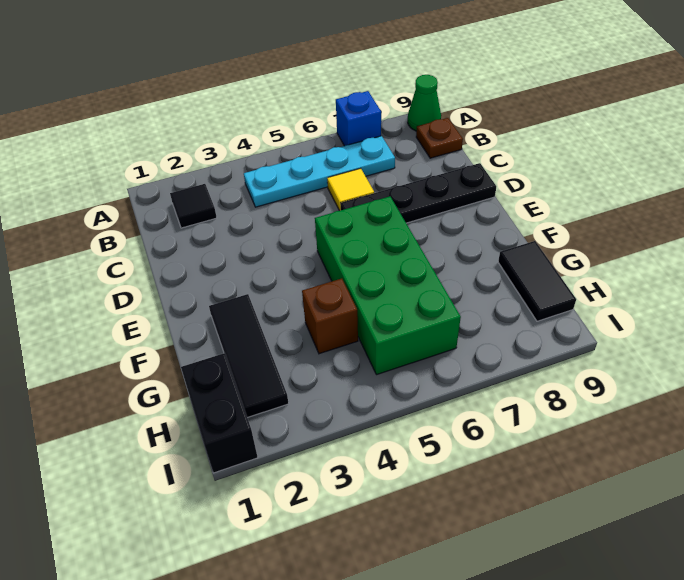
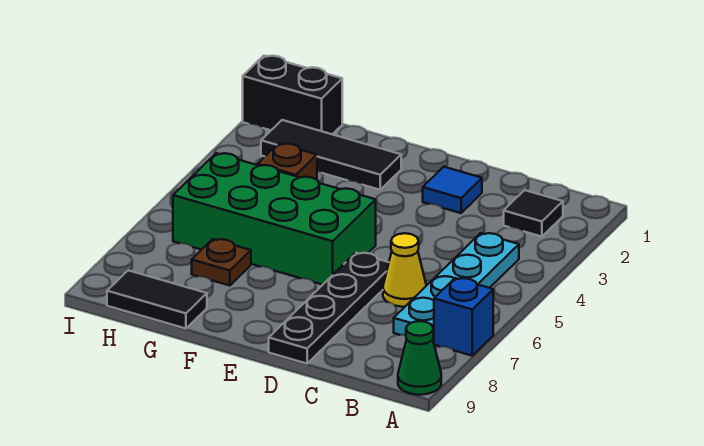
brown 1x1 plate [416,118,463,158] -> brown 1x1 plate moved to [192,239,251,286]
yellow 1x1 tile [327,168,374,211] -> yellow 1x1 cone [383,233,426,307]
none -> blue 1x1 tile [423,167,482,213]

